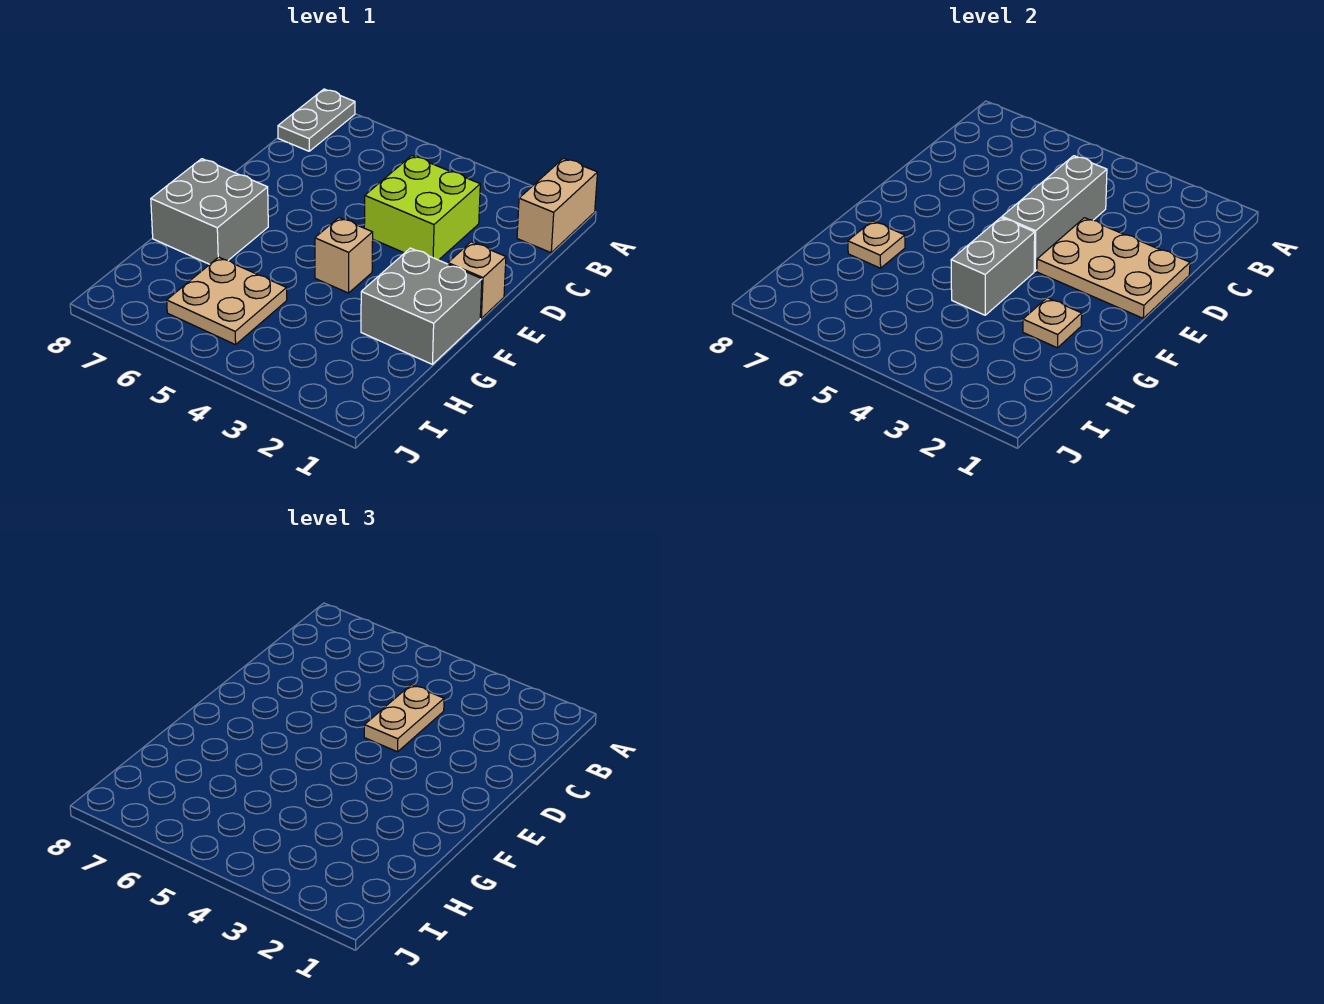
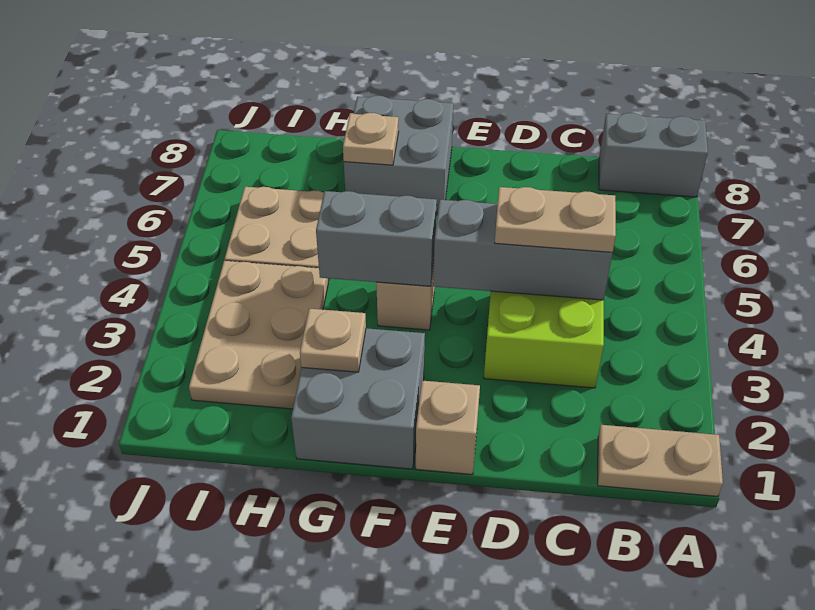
tan 1x2 brick [517,158,598,253] -> tan 1x2 plate [598,425,723,496]
grey 1x2 plate [278,89,355,151] -> grey 1x2 brick [599,113,708,197]
tan 2x3 plate [1037,218,1190,318] -> tan 2x3 plate moved to [189,261,329,409]

